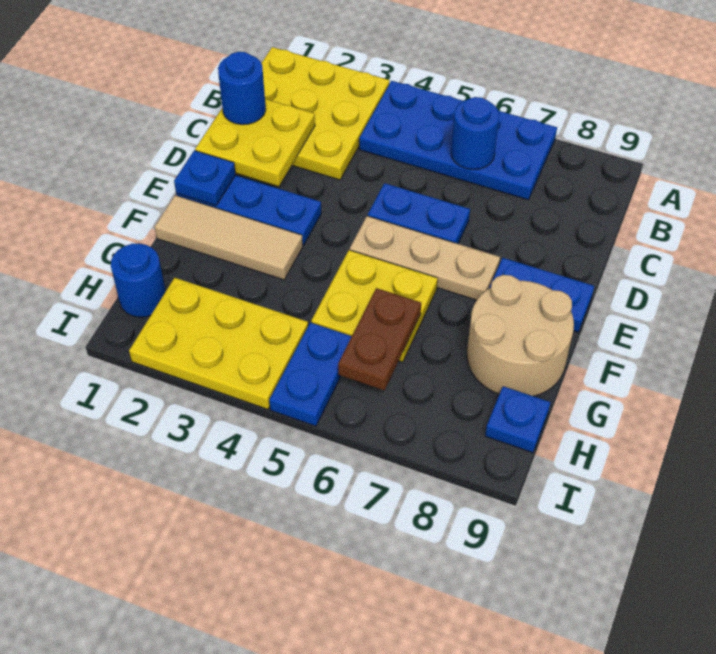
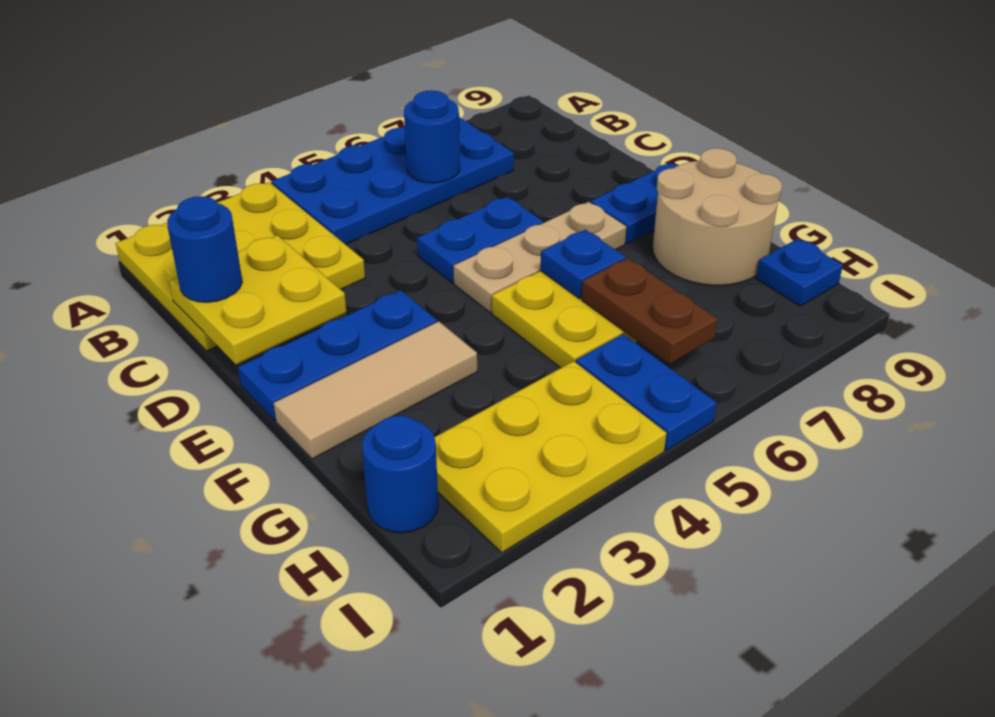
blue 1x1 plate [174,150,236,206] -> blue 1x1 plate moved to [540,230,625,299]

